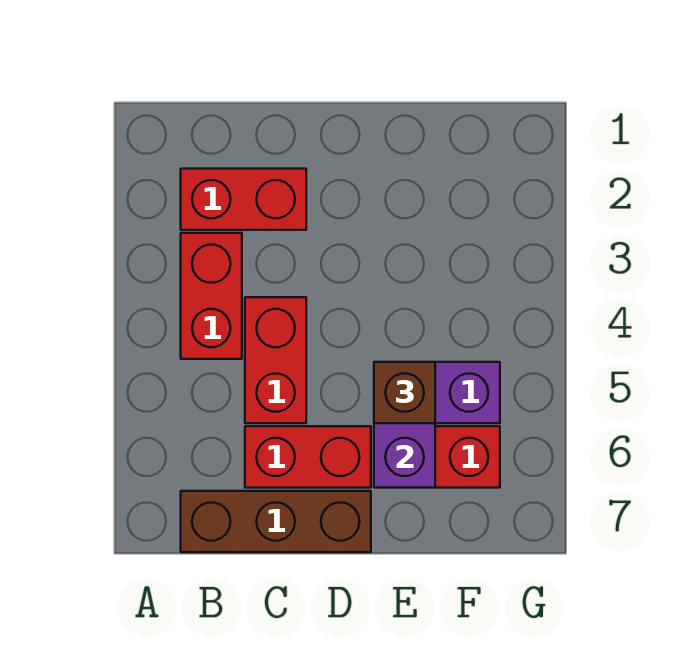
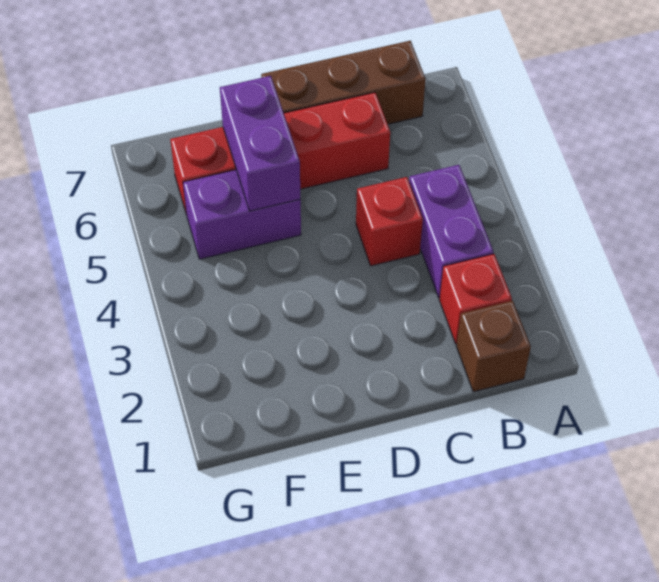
red 1x2 brick [181,169,306,230] -> red 1x1 brick [439,254,512,344]
red 1x2 brick [181,233,242,359] -> purple 1x2 brick [409,165,493,298]
red 1x2 brick [245,297,306,423] -> red 1x1 brick [356,177,423,266]
brown 1x1 brick [374,362,435,423] -> brown 1x1 brick moved to [456,301,531,392]

